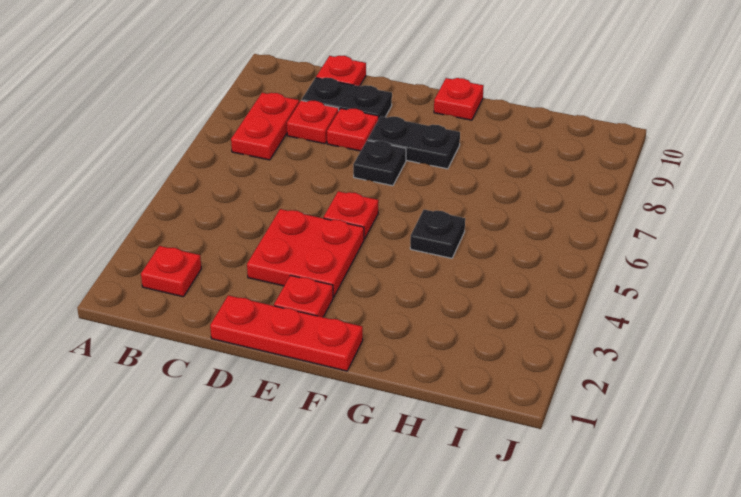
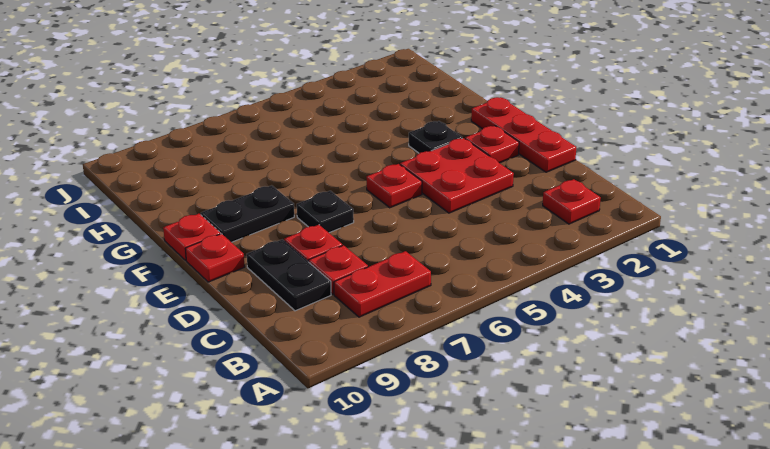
red 1x1 plate [316,56,366,86] -> red 1x1 plate moved to [185,234,244,282]
black 1x2 plate [368,116,460,169] -> black 1x2 plate turned to [201,185,294,242]
black 1x1 plate [410,210,465,258] -> black 1x1 plate moved to [409,121,462,153]

